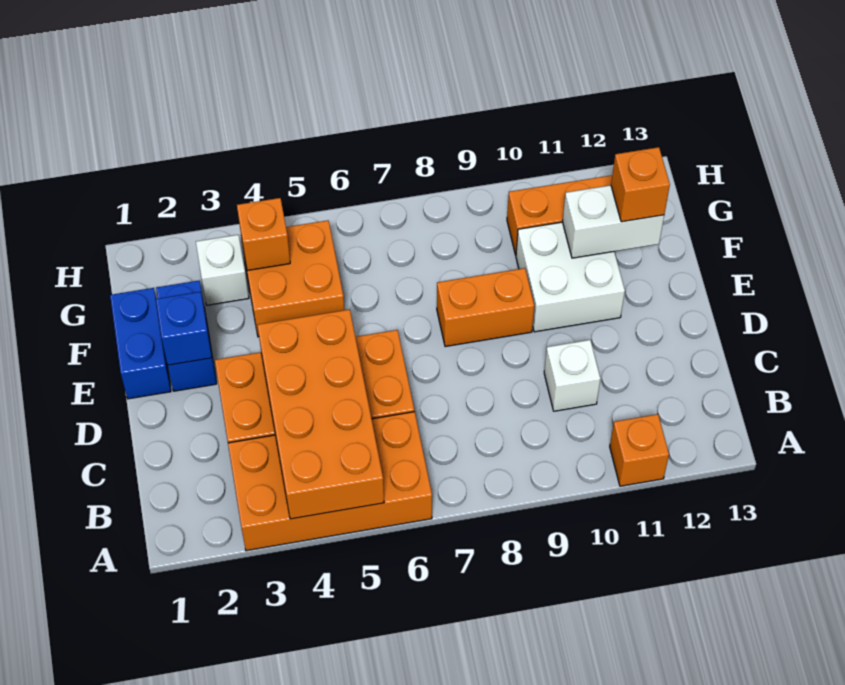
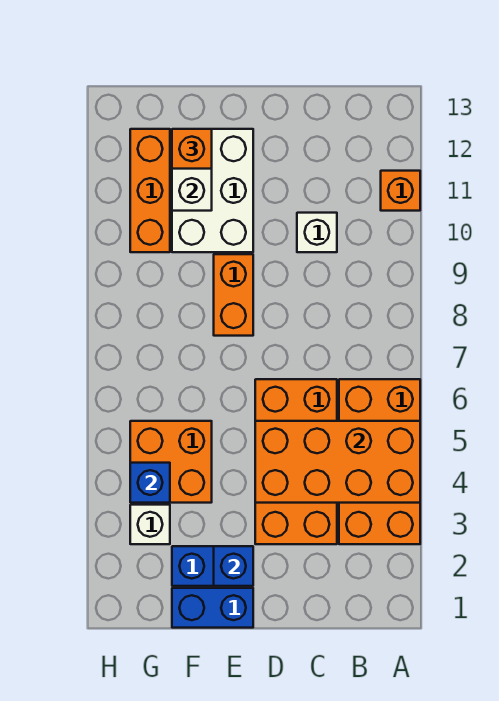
white 2x2 brick [516,222,625,332] -> white 2x3 brick [172,129,253,252]
orange 1x1 brick [237,198,290,271] -> blue 1x1 brick [130,463,170,503]

